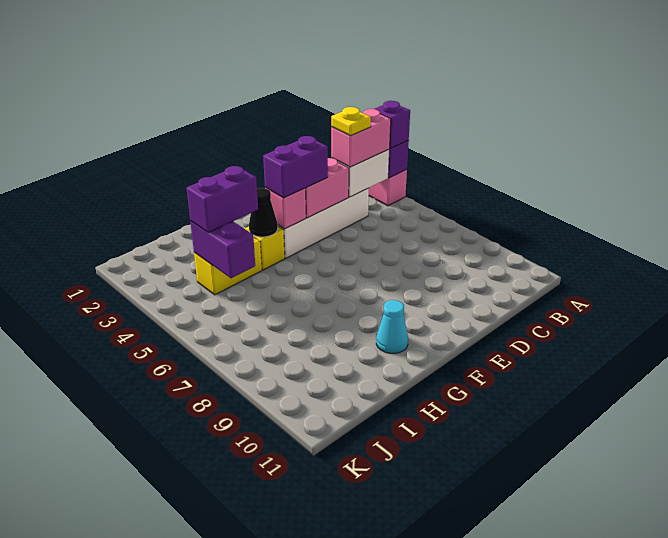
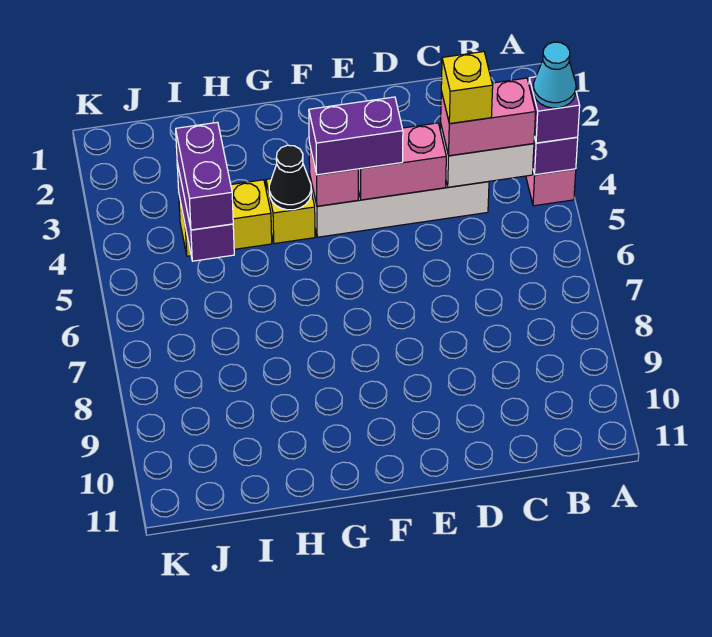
yellow 1x1 plate [331,107,371,136] -> yellow 1x1 brick [441,52,493,124]
cyan 1x1 cone [376,300,408,353] -> cyan 1x1 cone moved to [533,42,576,108]
purple 1x2 brick [186,166,258,232] -> purple 1x2 brick turned to [176,122,233,230]

